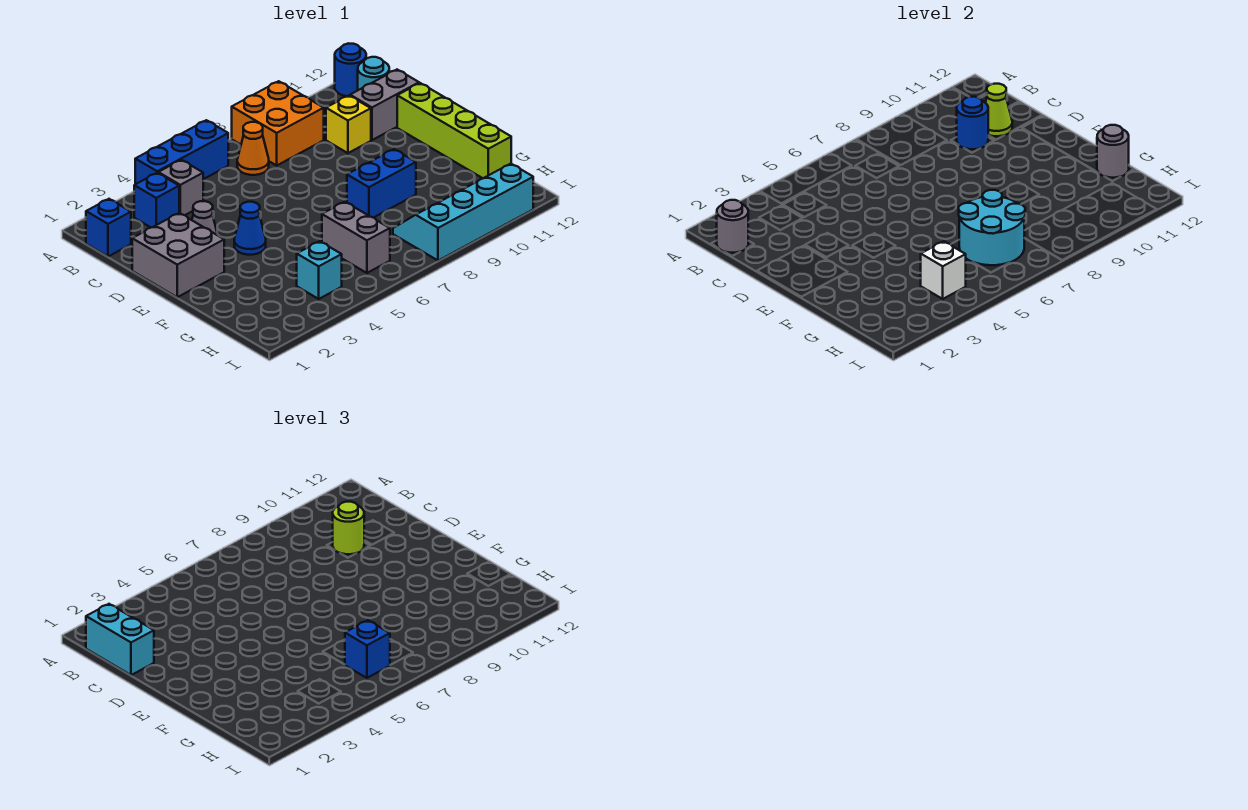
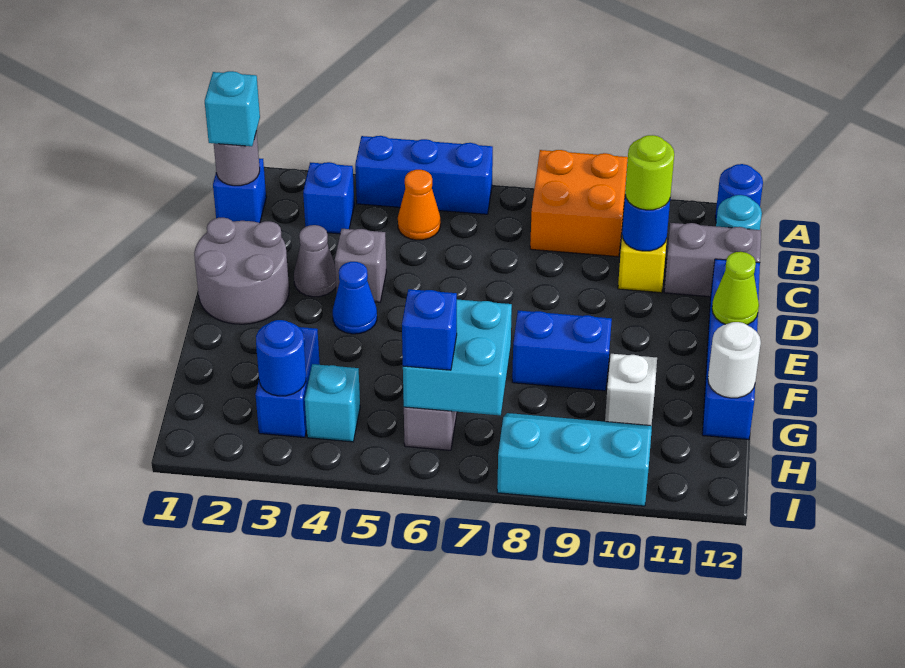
cyan 1x2 brick [86,604,154,675] -> cyan 1x1 brick [205,71,260,146]
grey 1x1 brick [158,160,203,215] -> grey 1x1 brick moved to [335,229,386,302]
orange 1x1 cone [237,122,269,175] -> orange 1x1 cone moved to [398,170,440,240]
lime 1x1 cone [986,84,1012,136] -> lime 1x1 cone moved to [712,252,759,325]
grey 2x2 brick [132,213,224,297] -> grey 2x2 round brick [194,218,289,324]
lime 1x4 brick [397,83,511,178] -> blue 1x4 brick [702,259,760,440]
none -> blue 1x2 brick [255,327,320,437]
cyan 2x2 round brick [959,190,1025,265] -> cyan 2x2 brick [403,300,512,415]
grey 1x1 round brick [1097,125,1129,178] -> white 1x1 round brick [708,322,761,398]
none -> blue 1x1 round brick [256,320,306,396]
white 1x1 brick [921,241,966,299] -> white 1x1 brick moved to [605,354,657,426]
cyan 2x4 slope [393,164,533,261] -> cyan 2x3 slope [497,413,652,506]

